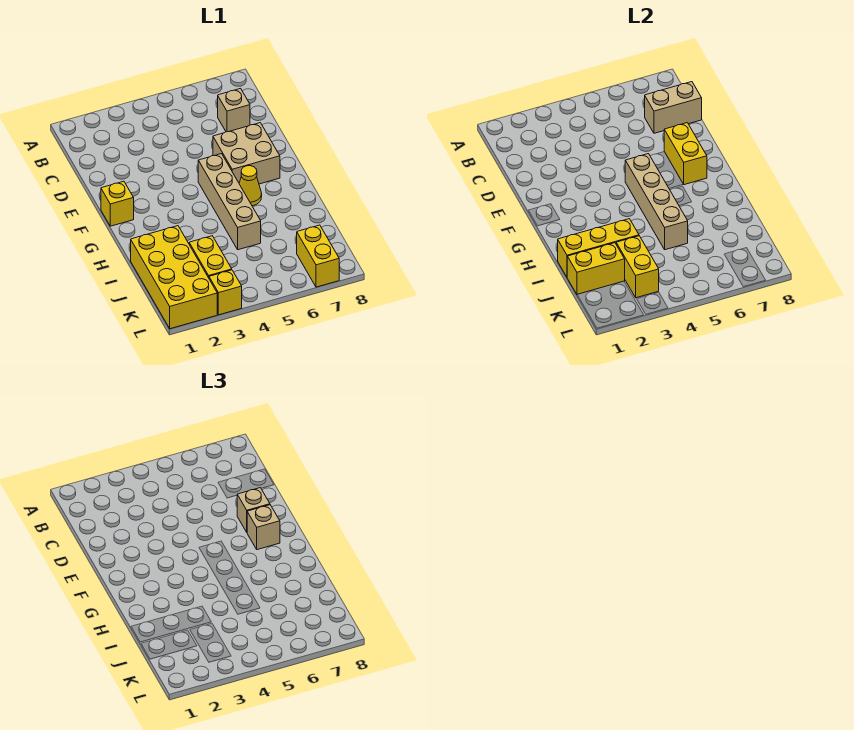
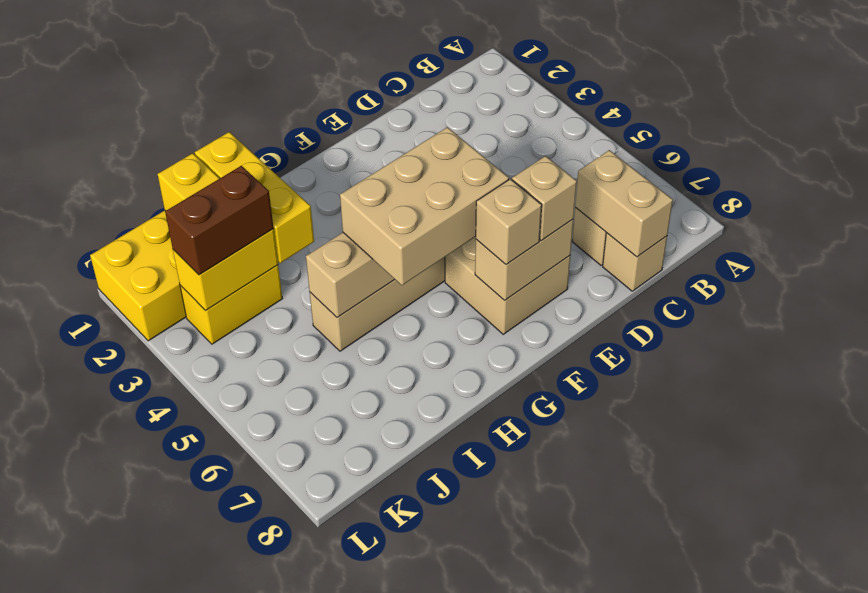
none -> tan 1x1 brick [603,233,667,291]
yellow 1x2 brick [664,123,707,185] -> tan 1x2 brick [475,219,574,301]
yellow 1x1 brick [101,181,134,226] -> none
none -> tan 2x3 brick [340,127,509,285]
yellow 1x1 cone [239,166,262,206] -> none
none -> brown 1x2 brick [165,166,274,275]
yellow 1x2 brick [297,225,339,287] -> none
yellow 1x1 brick [209,270,242,315] -> none

